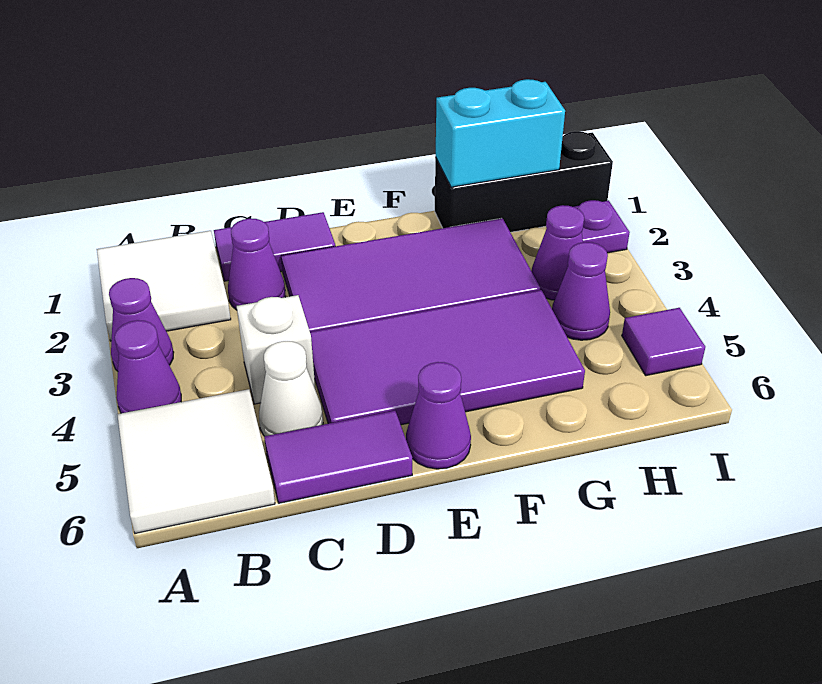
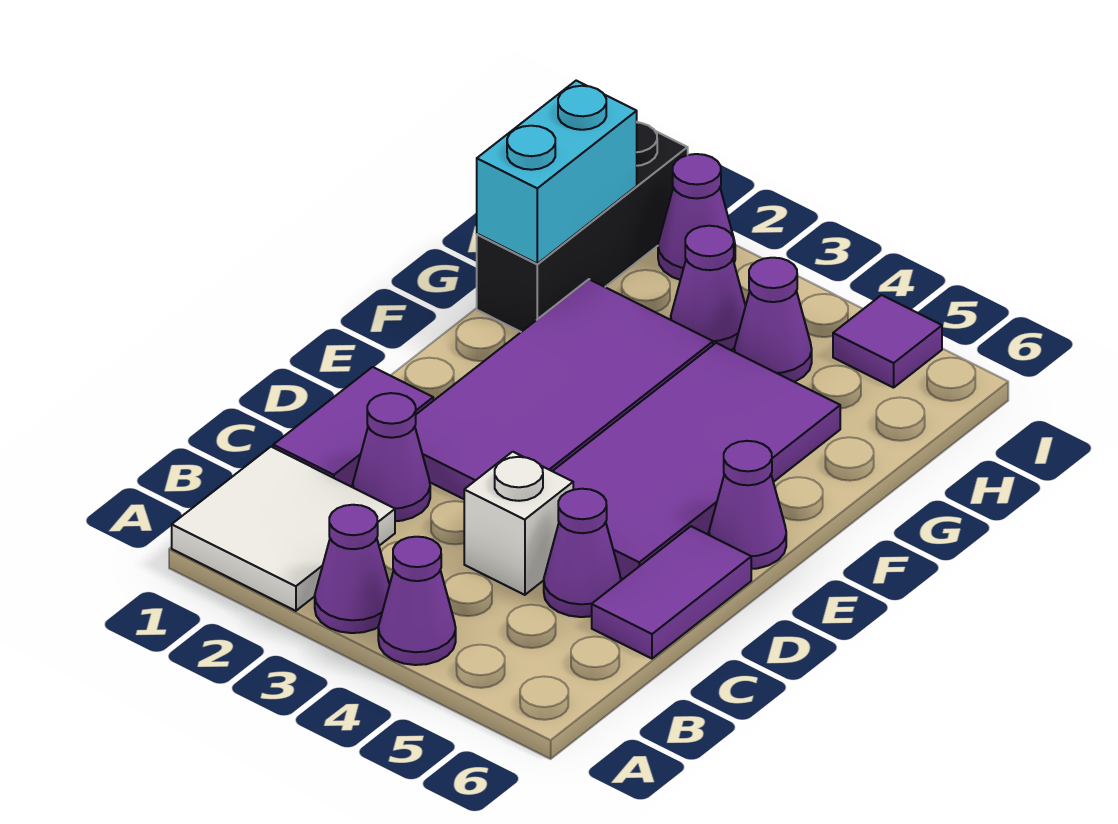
white 2x2 tile [117,389,275,533] -> none
white 1x1 cone [259,341,323,436] -> purple 1x1 cone [544,489,621,617]
purple 1x1 plate [573,200,630,253] -> purple 1x1 cone [658,154,735,280]

